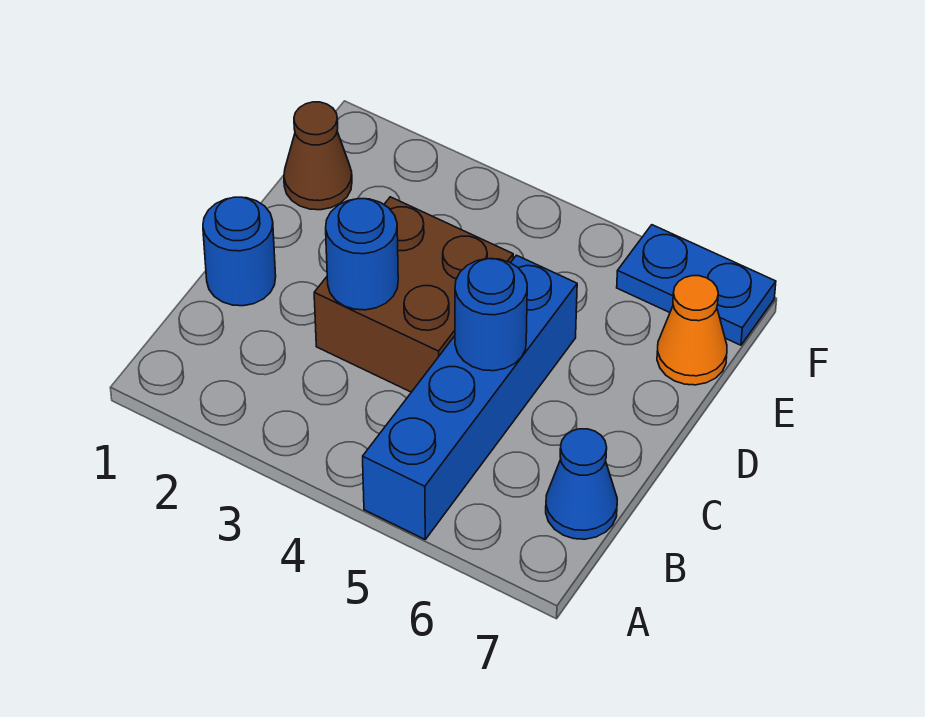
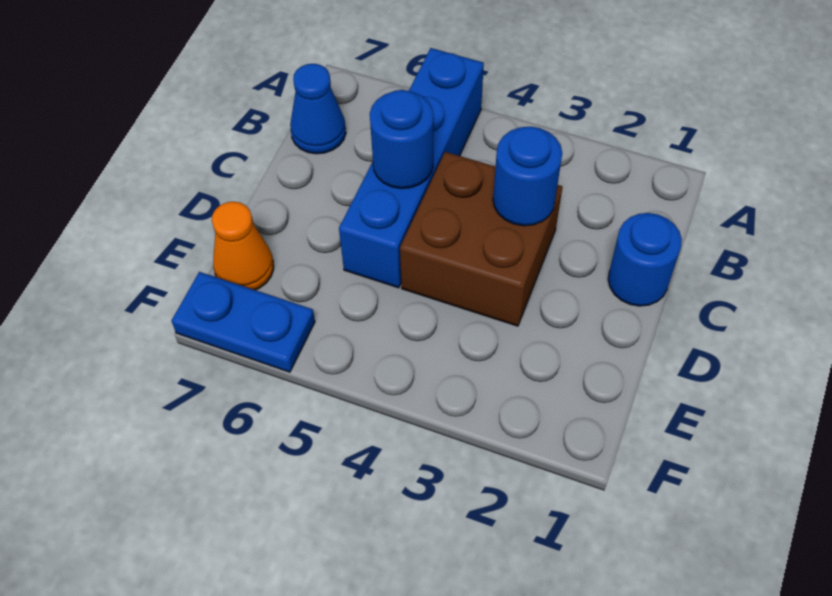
brown 1x1 cone [284,102,352,210] -> none

